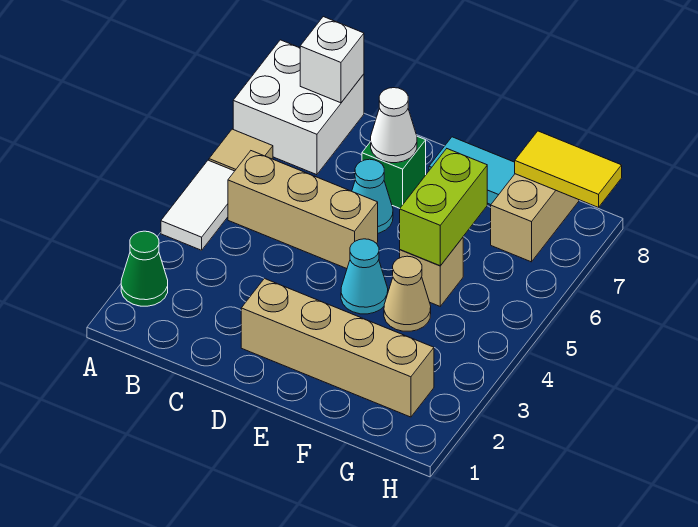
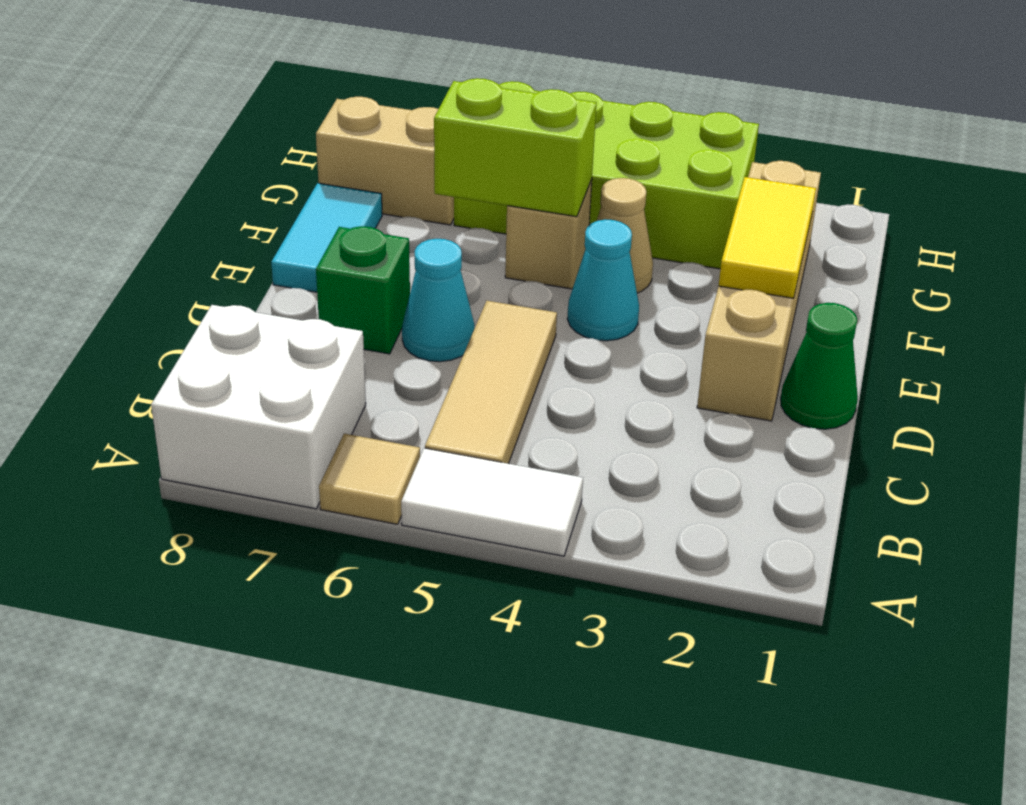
green 1x1 cone [121,231,168,306] -> green 1x1 cone moved to [781,303,858,429]
tan 1x3 brick [228,151,378,269] -> tan 1x3 tile [425,301,557,464]
white 1x1 brick [300,17,364,103] -> none
white 1x1 cone [371,88,417,163] -> none
none -> lime 2x4 brick [454,81,759,269]
yellow 1x2 tile [515,131,622,207] -> yellow 1x2 tile moved to [719,177,816,298]

